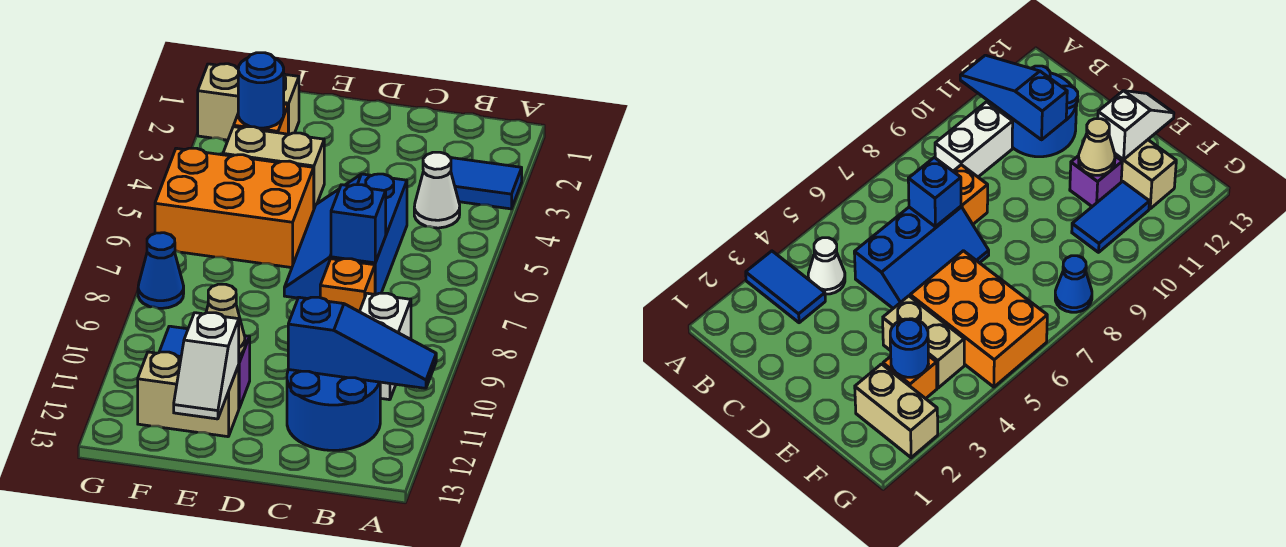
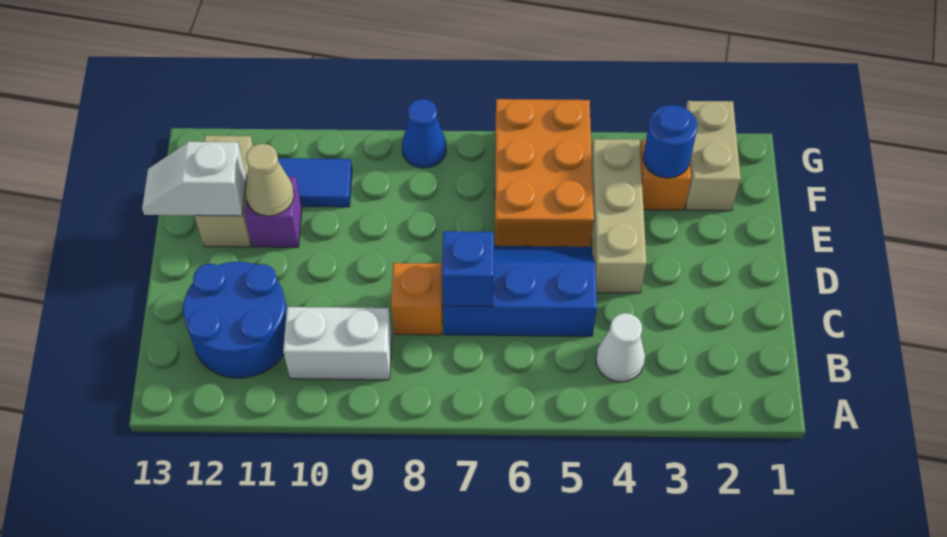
blue 1x2 tile [451,158,522,209] -> none
blue 1x3 slope [288,297,436,388] -> none
tan 1x2 brick [223,127,324,208] -> tan 1x3 brick [591,139,646,293]

